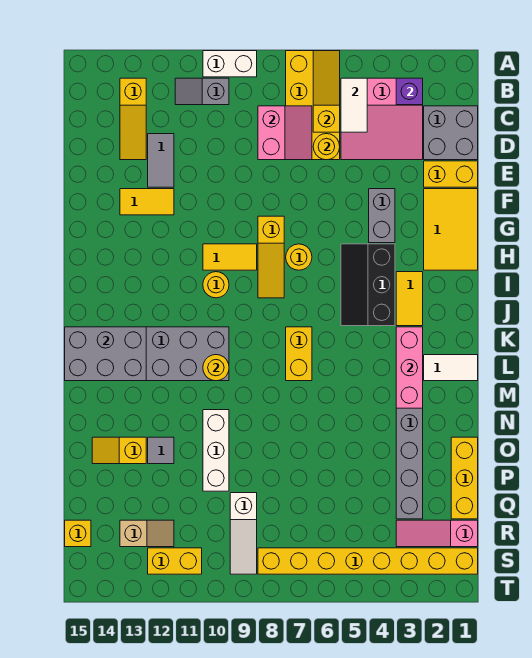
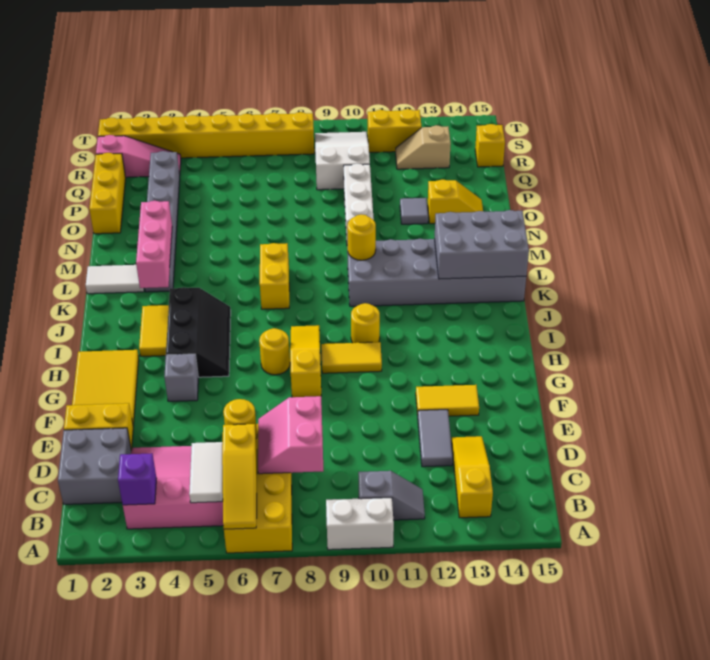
grey 1x2 brick [369,189,395,243] -> grey 1x1 brick [164,354,198,401]
white 1x3 slope [230,493,257,574] -> white 2x3 slope [315,132,370,190]

